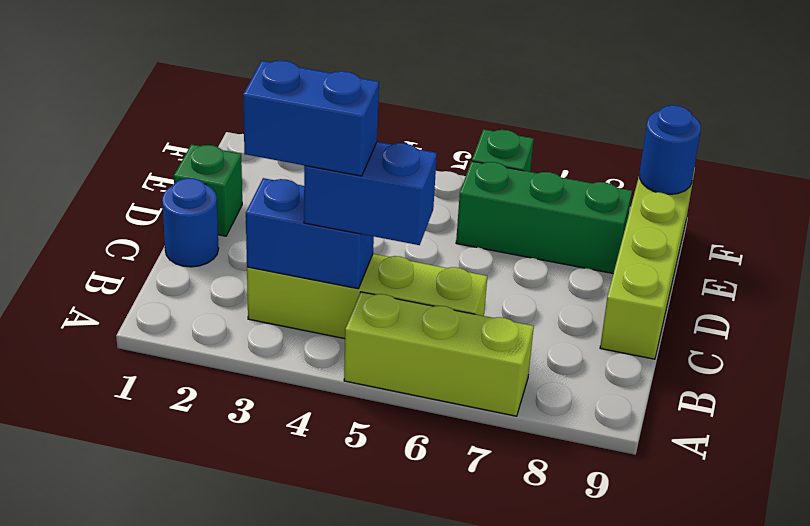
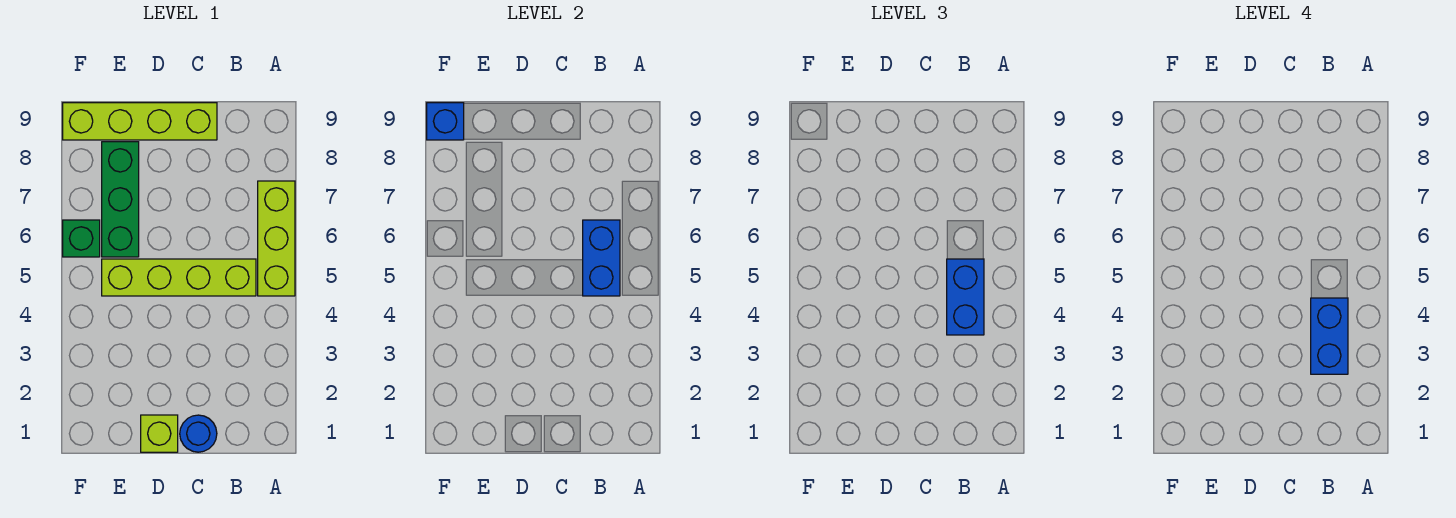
lime 1x4 brick [247,254,487,339] -> lime 1x4 brick turned to [102,259,256,296]
blue 1x2 brick [246,178,374,289] -> blue 1x2 brick moved to [583,220,620,296]
green 1x1 brick [174,144,242,236] -> lime 1x1 brick [141,415,178,452]
blue 1x1 round brick [640,105,701,194] -> blue 1x1 brick [427,103,464,140]

